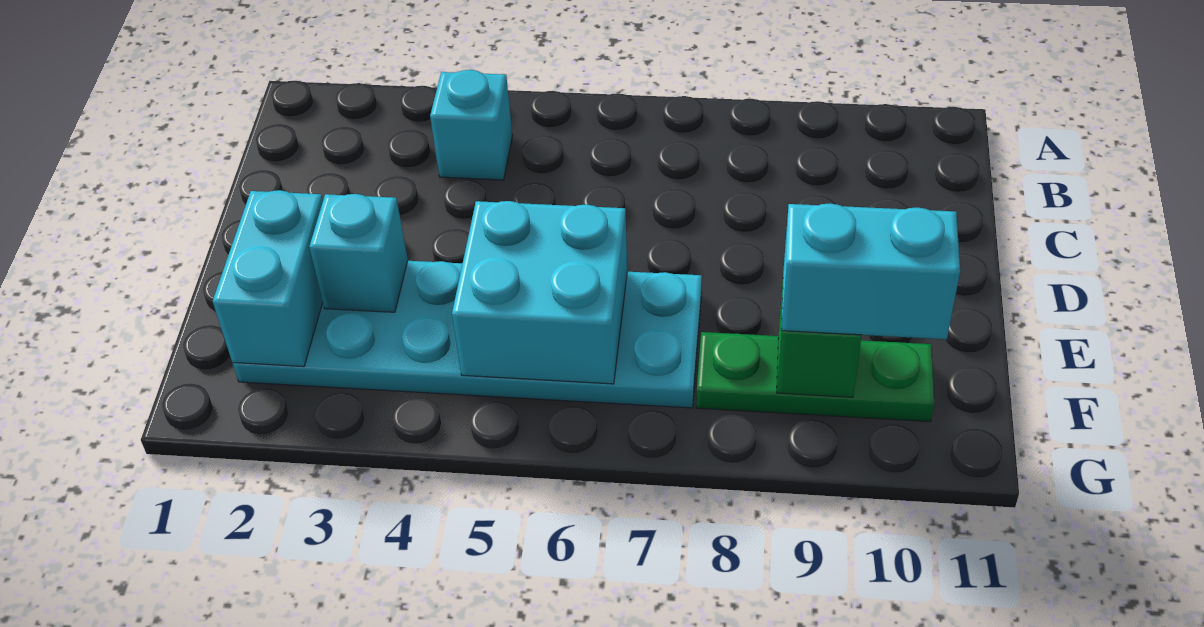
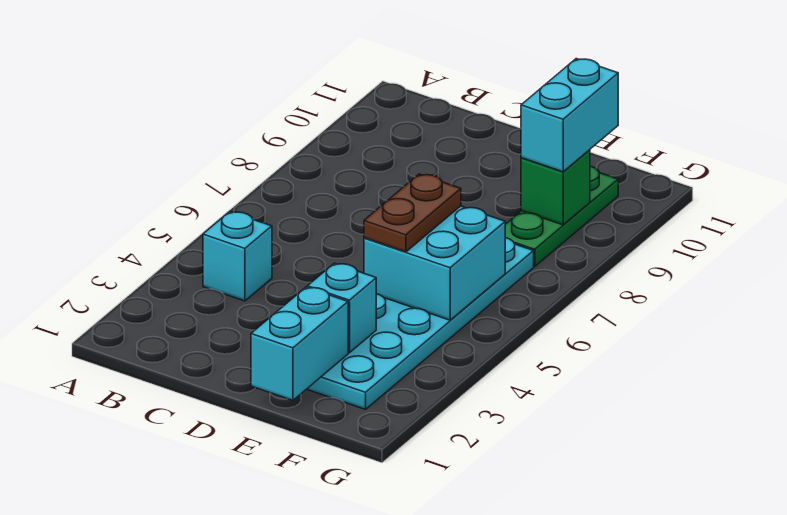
cyan 1x2 brick [213,190,323,367] -> cyan 1x2 brick turned to [251,287,348,400]
none -> brown 1x2 plate [364,174,461,252]

